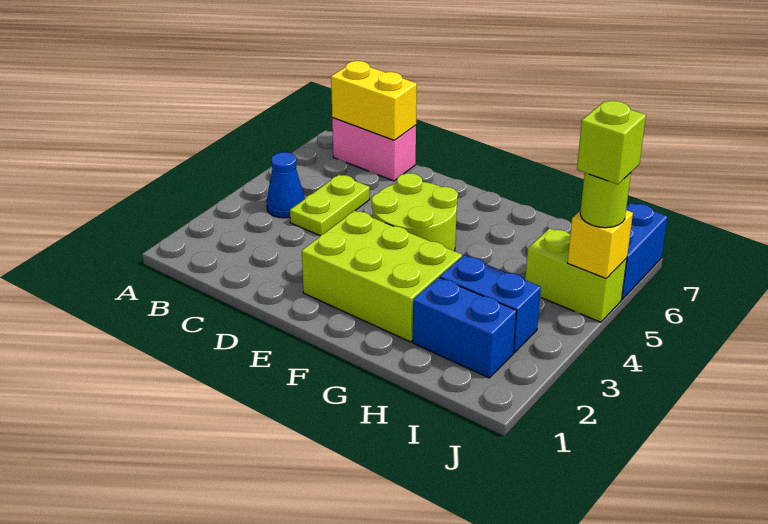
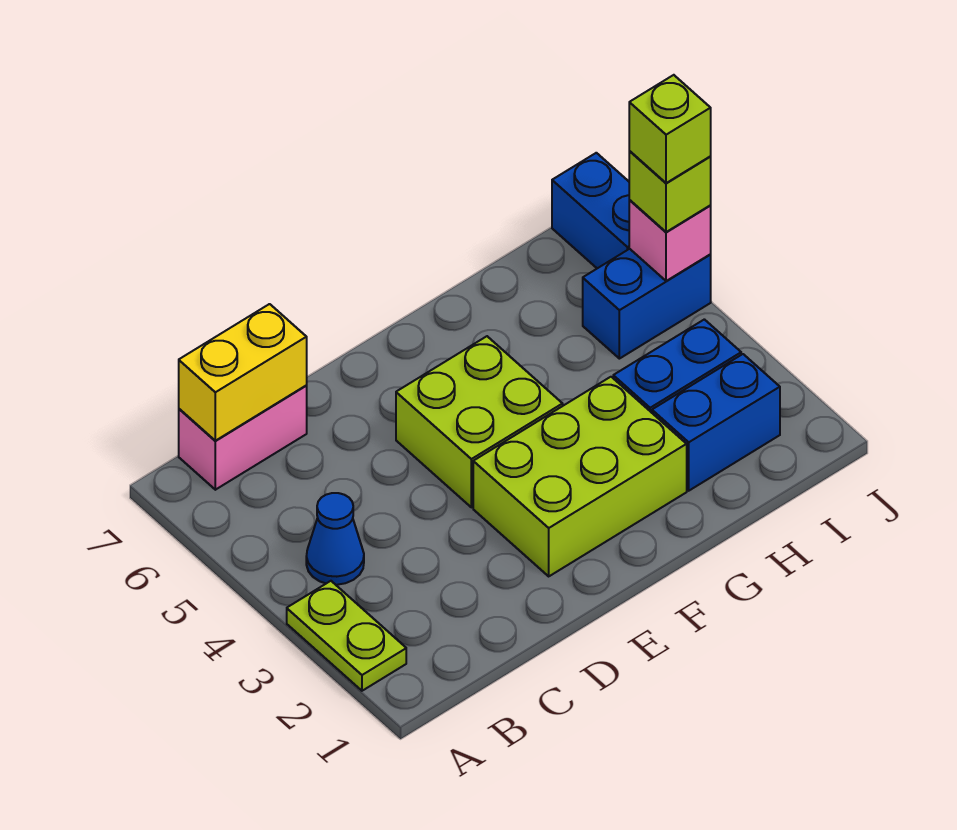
lime 1x2 plate [290,175,370,236] -> lime 1x2 plate moved to [287,581,406,691]
lime 2x2 round brick [372,173,458,251] -> lime 2x2 brick [396,336,563,507]
lime 1x2 brick [525,228,627,322] -> blue 1x2 brick [583,249,711,359]
yellow 1x1 brick [568,210,633,279] -> pink 1x1 brick [629,200,711,281]
lime 1x1 round brick [580,173,631,228] -> lime 1x1 brick [629,151,711,232]

